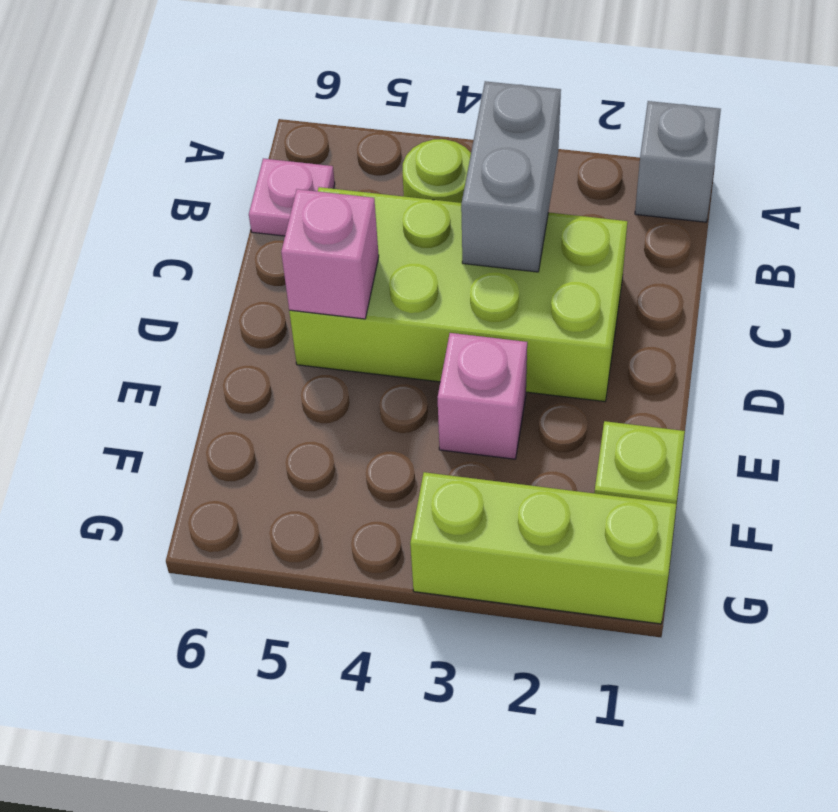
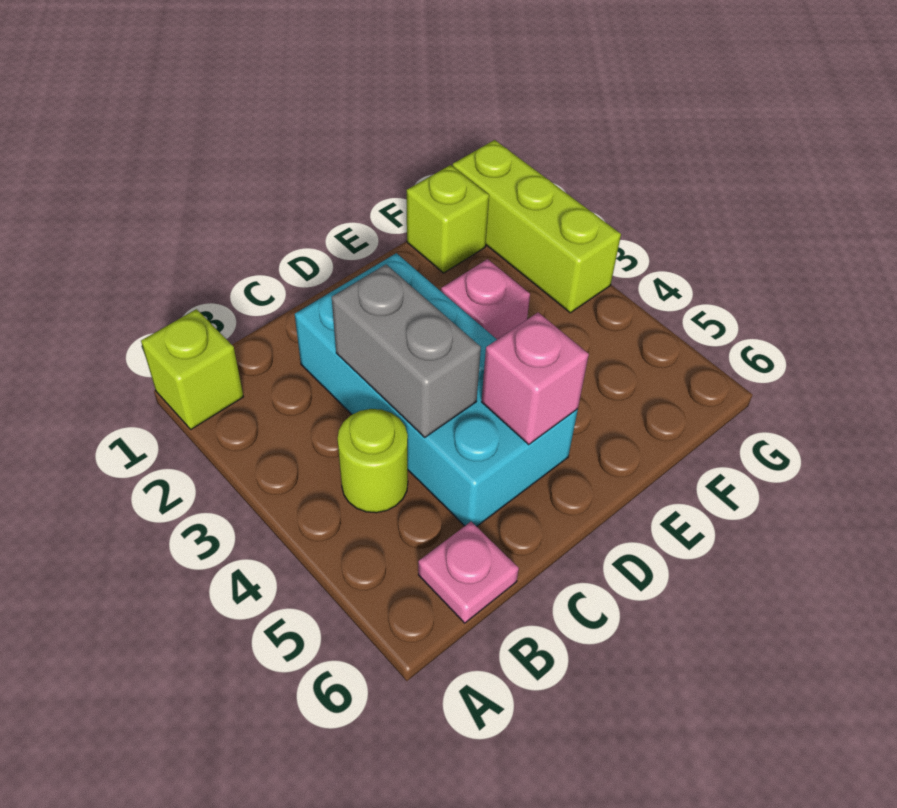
grey 1x1 brick [635,101,721,222] -> lime 1x1 brick [141,309,243,429]
grey 1x2 brick [461,81,561,272] -> grey 1x2 brick turned to [332,265,481,437]
lime 2x4 brick [289,187,627,402] -> cyan 2x4 brick [295,253,578,526]

